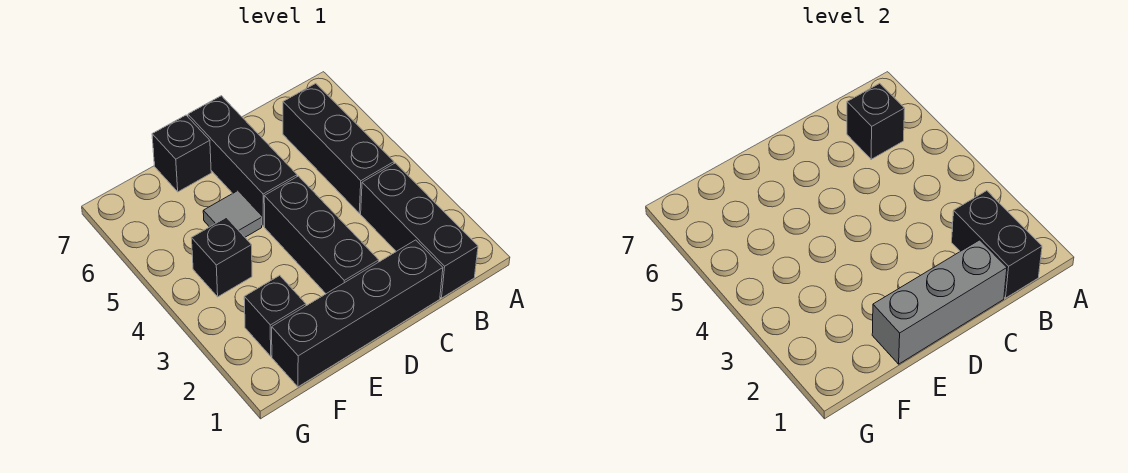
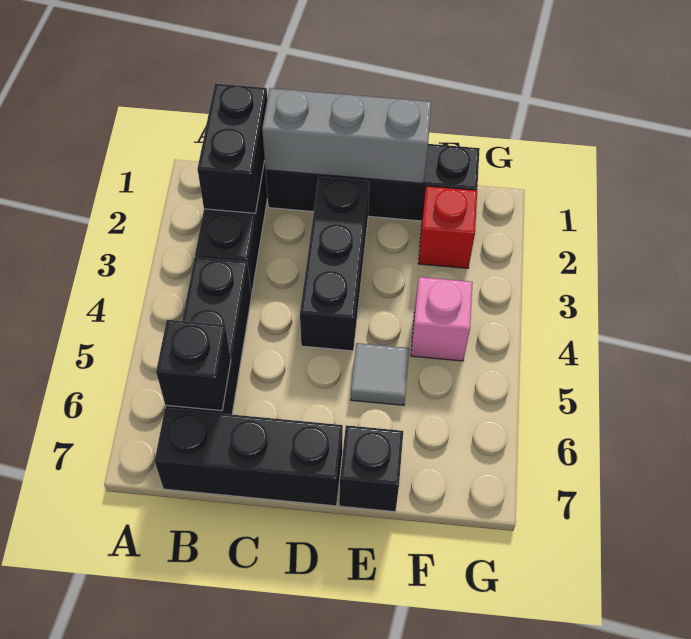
black 1x3 brick [188,96,297,226] -> black 1x3 brick turned to [155,408,343,506]
black 1x1 brick [244,275,306,356] -> red 1x1 brick [418,186,477,268]
black 1x1 brick [192,218,252,297] -> pink 1x1 brick [411,277,473,361]

